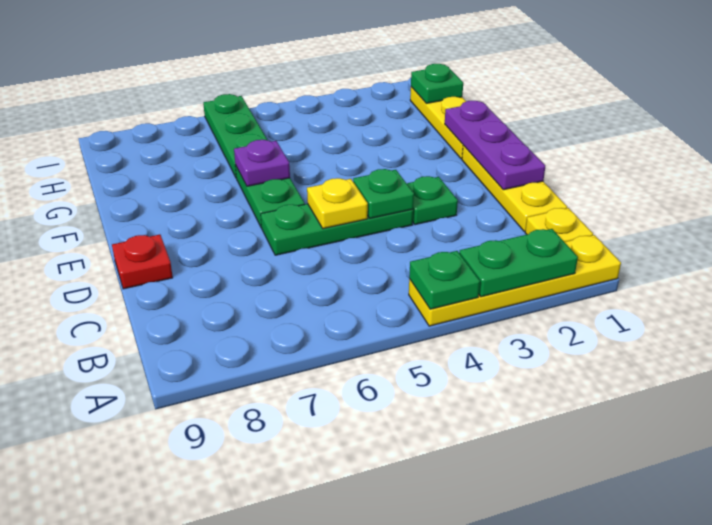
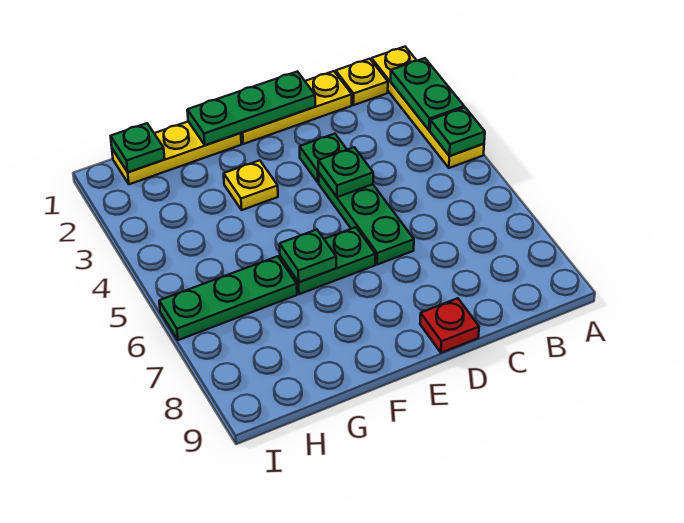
purple 1x3 plate [445,101,545,190] -> green 1x3 plate [187,71,315,145]
yellow 1x1 plate [307,178,368,229] -> yellow 1x1 plate moved to [224,160,278,210]
purple 1x1 plate [234,140,290,186] -> green 1x1 plate [280,230,336,282]

